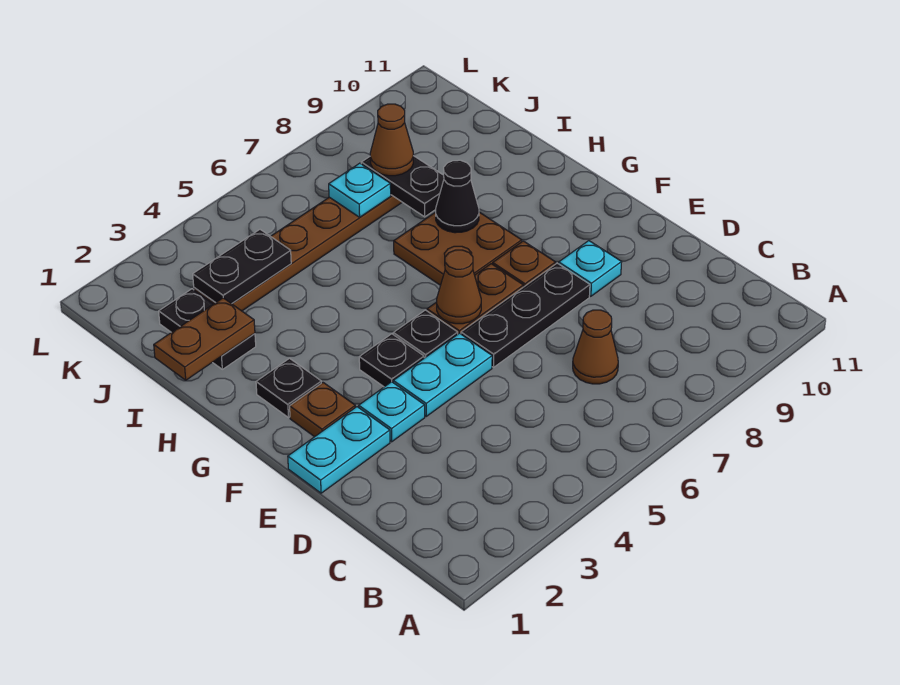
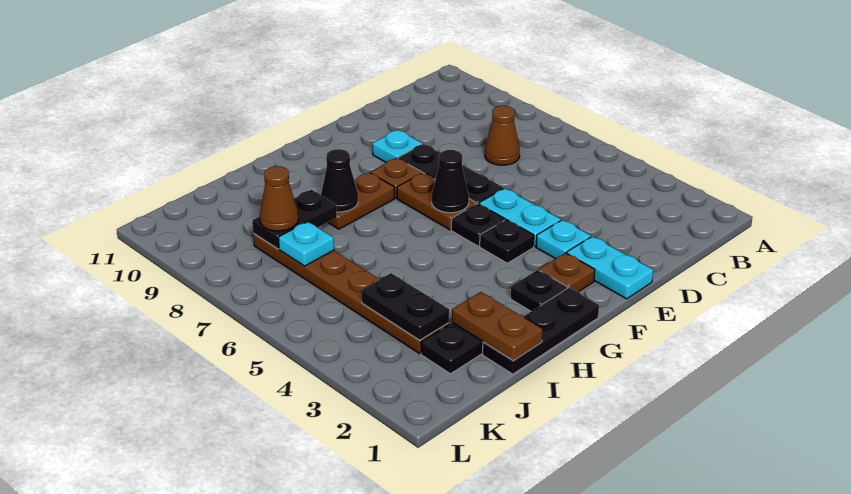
brown 1x1 cone [437,250,481,324] -> black 1x1 cone [432,150,469,213]
none -> black 1x3 plate [483,288,599,374]
brown 2x2 plate [394,212,522,285] -> brown 1x2 plate [328,173,394,229]

